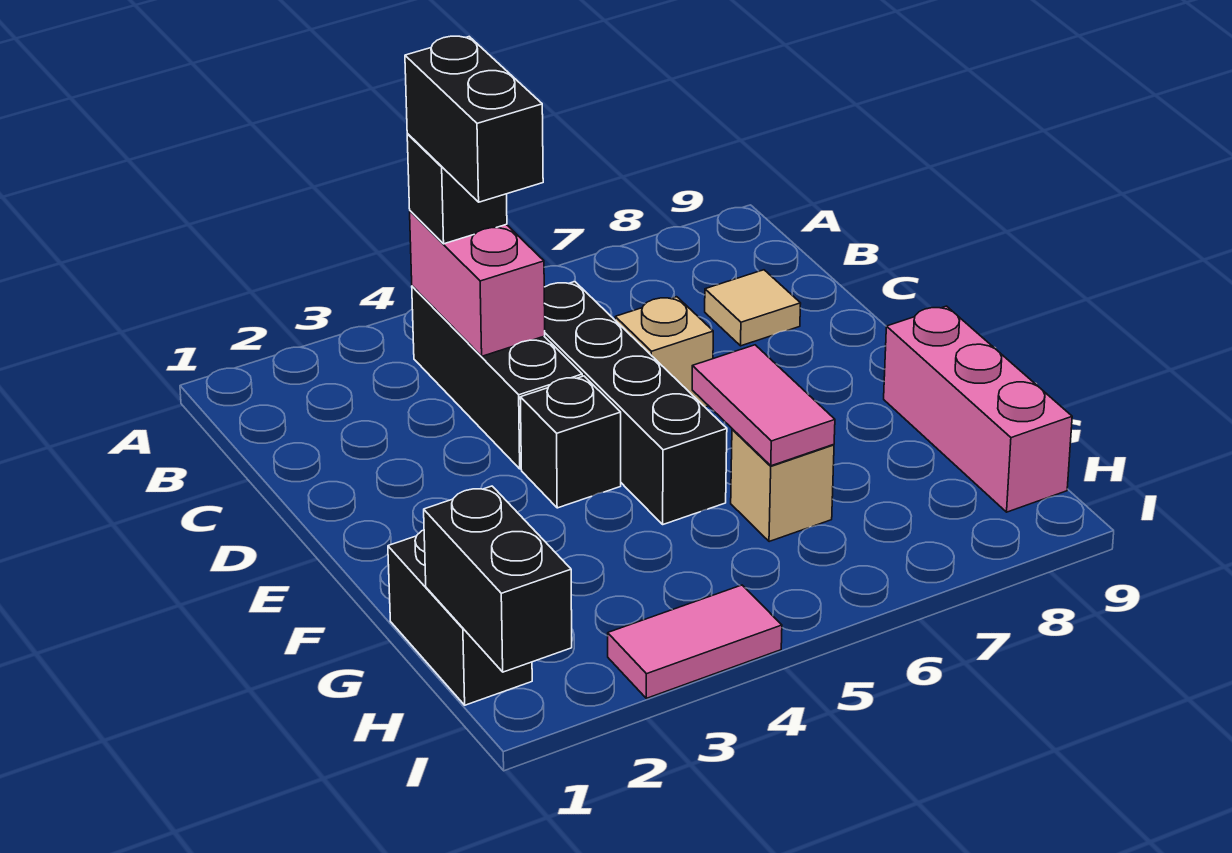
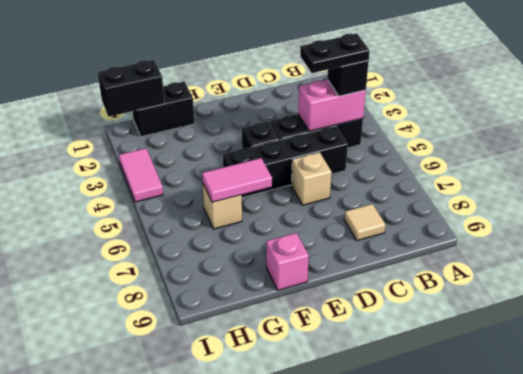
black 1x2 brick [405,36,543,202] -> black 1x2 plate [300,34,370,73]
pink 1x3 brick [884,306,1072,512] -> pink 1x1 brick [266,233,309,290]

